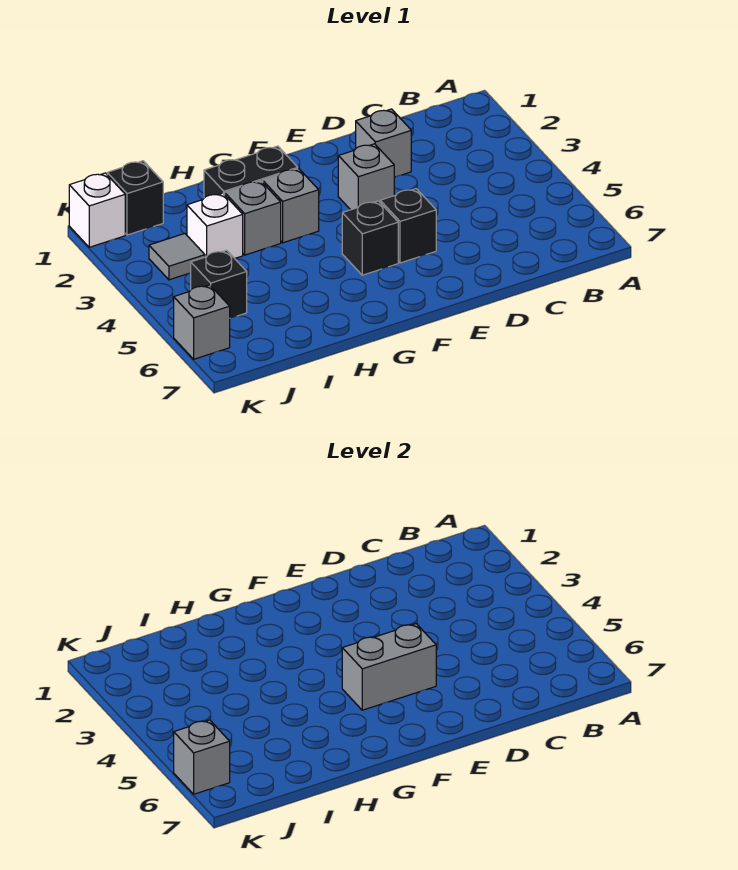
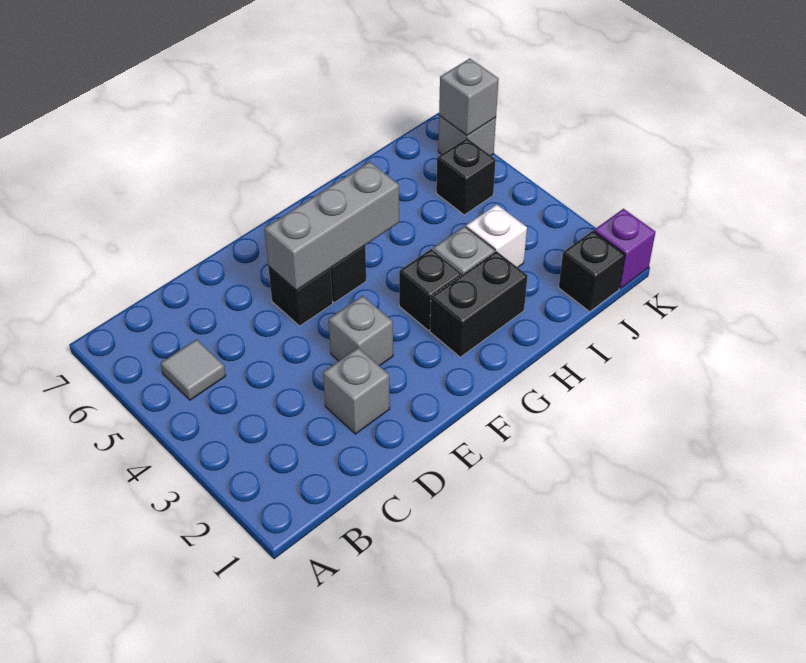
grey 1x2 brick [342,624,436,710] -> grey 1x3 brick [264,162,399,290]
grey 1x1 brick [263,168,319,243] -> black 1x1 brick [399,249,462,331]
grey 1x1 tile [149,234,205,280] -> grey 1x1 tile moved to [161,339,226,400]
white 1x1 brick [69,173,125,247] -> purple 1x1 brick [594,209,656,289]

